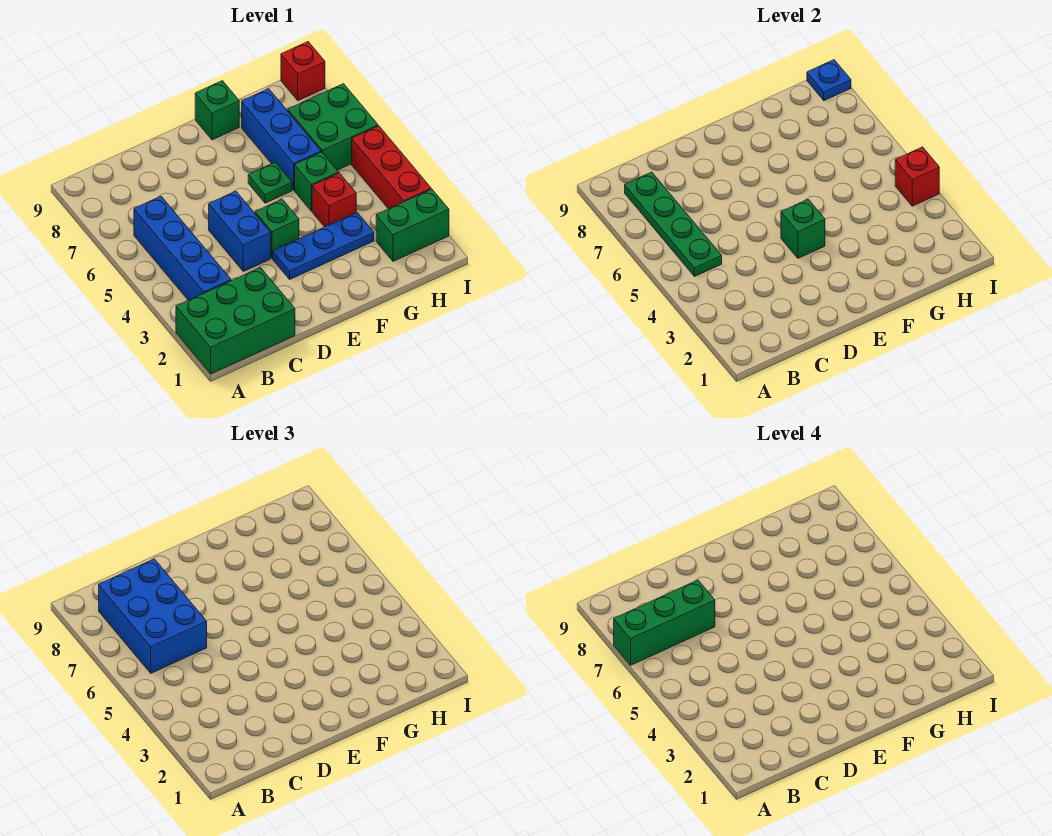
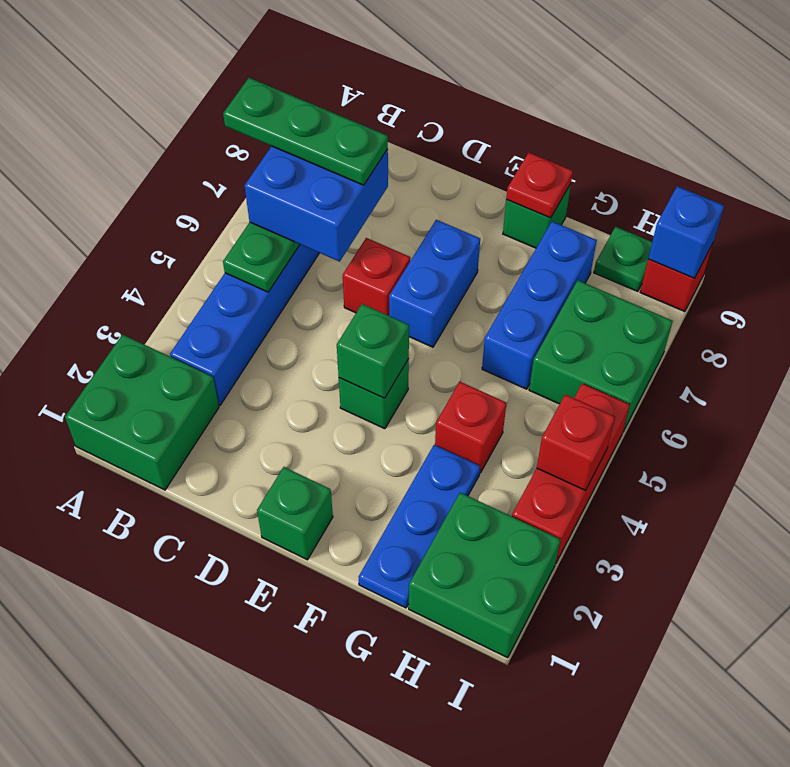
green 2x3 brick [176,268,295,374] -> green 2x2 brick [65,335,219,490]
green 1x3 brick [614,580,715,665] -> green 1x3 plate [223,78,388,185]
blue 2x3 brick [99,559,207,673] -> blue 2x2 brick [245,146,388,262]
blue 1x2 brick [209,191,271,271] -> blue 1x2 brick moved to [389,220,480,347]
none -> red 1x1 brick [343,238,410,316]
blue 1x3 plate [273,212,374,279] -> blue 1x3 plate turned to [359,445,480,608]
green 1x1 plate [248,162,292,203] -> green 1x1 plate moved to [594,227,652,292]
none -> red 1x1 plate [506,153,573,218]
green 1x1 brick [295,152,339,211] -> green 1x1 brick moved to [257,467,333,560]
green 1x2 brick [376,189,449,261] -> green 2x2 brick [409,493,560,658]
blue 1x1 plate [807,60,851,101] -> blue 1x1 brick [648,186,724,278]

